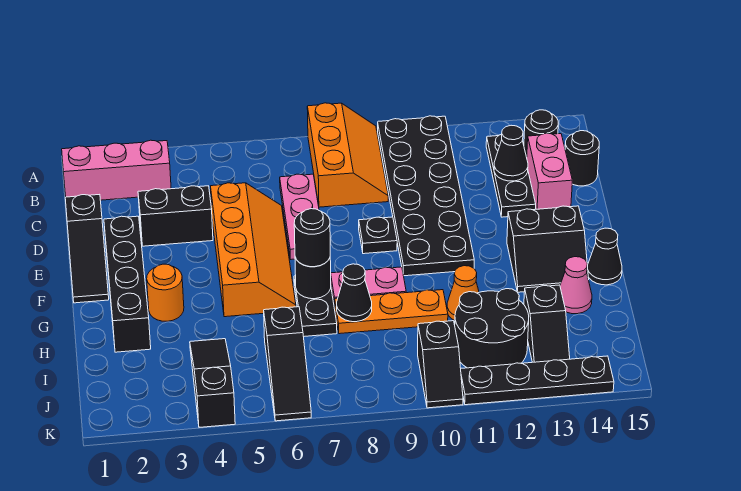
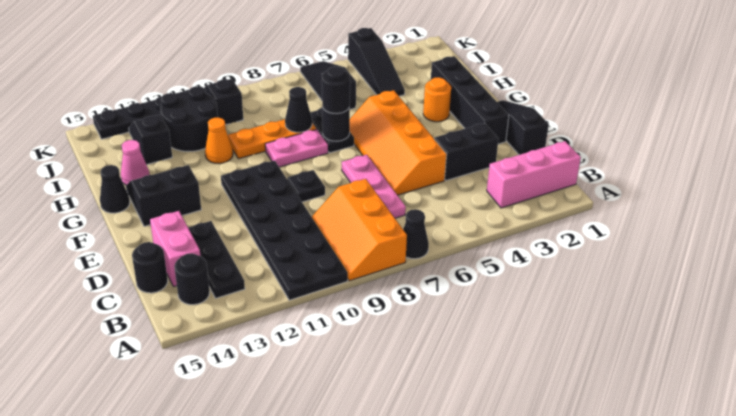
black 1x1 cone [494,125,528,181] -> black 1x1 cone moved to [403,209,429,259]

